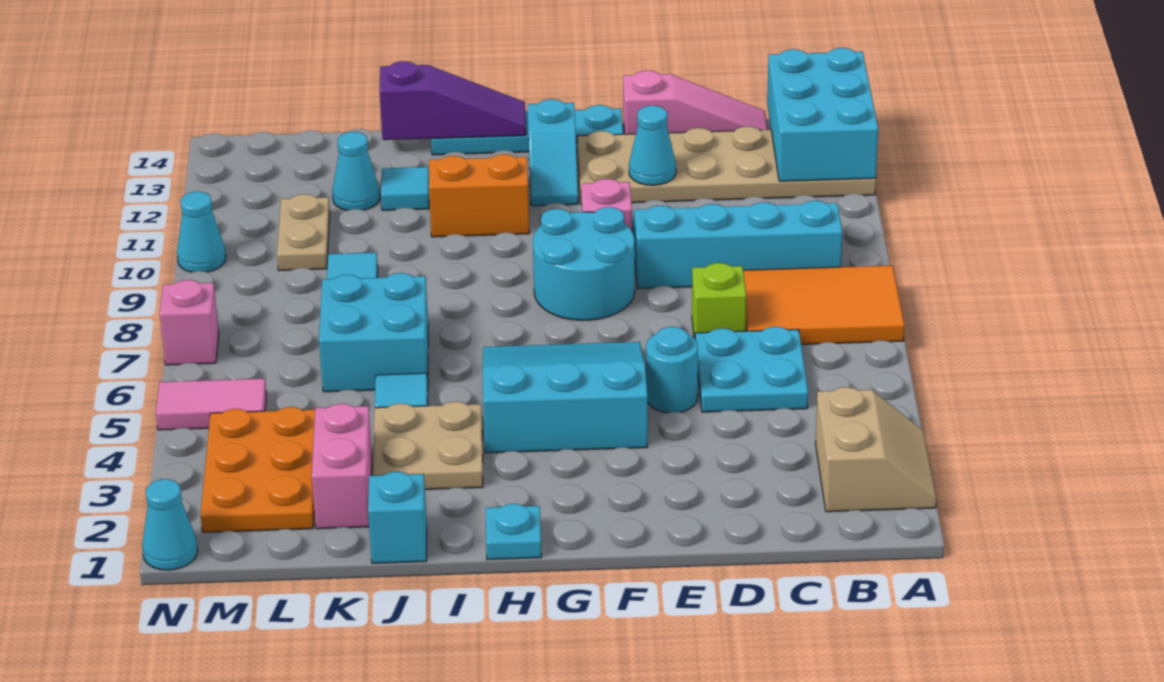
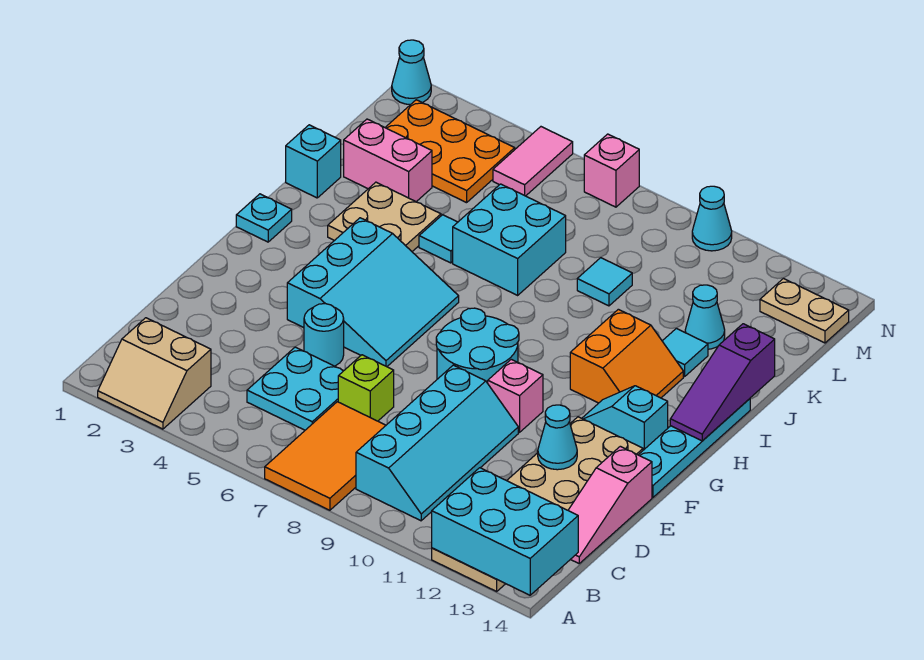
tan 1x2 plate [277,194,330,270] -> tan 1x2 plate moved to [760,279,849,343]

